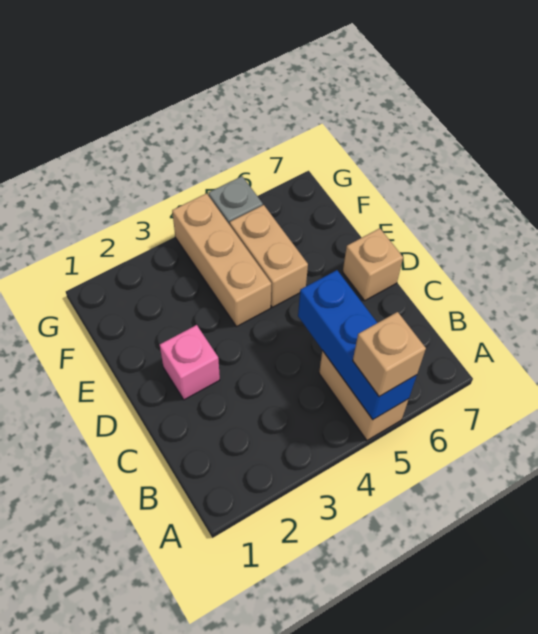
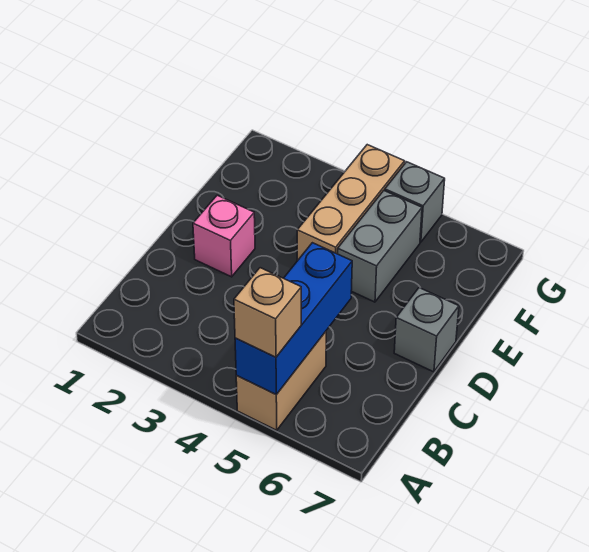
tan 1x1 brick [343,228,403,301] -> grey 1x1 brick [394,288,459,372]
tan 1x2 brick [230,205,308,307] -> grey 1x2 brick [338,191,422,302]

